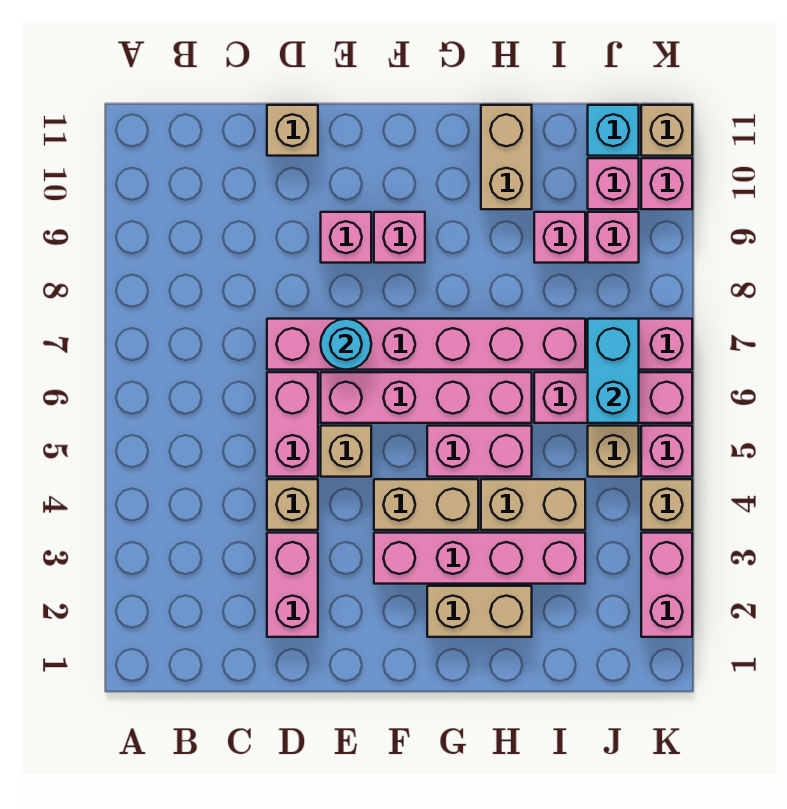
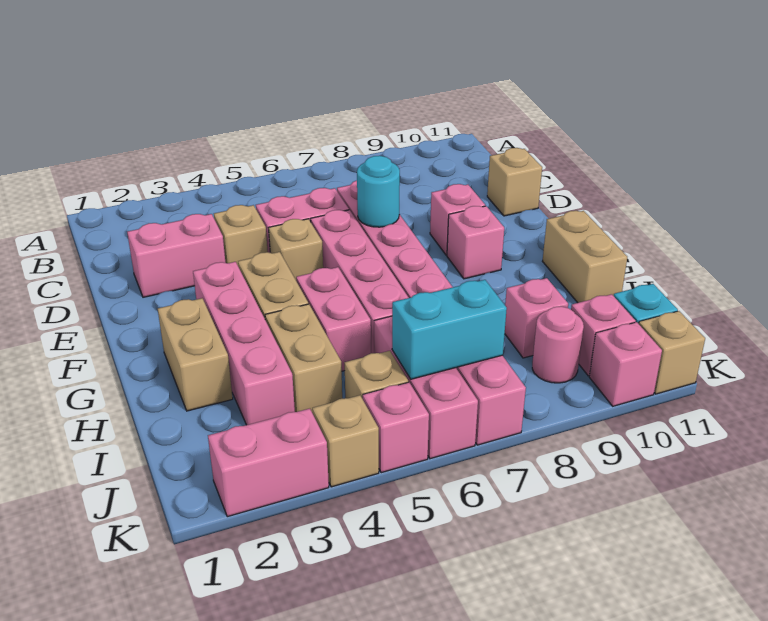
tan 1x2 brick [481,105,532,209] -> tan 1x2 brick turned to [542,211,627,303]
pink 1x1 brick [588,212,639,263] -> pink 1x1 round brick [532,306,584,383]

